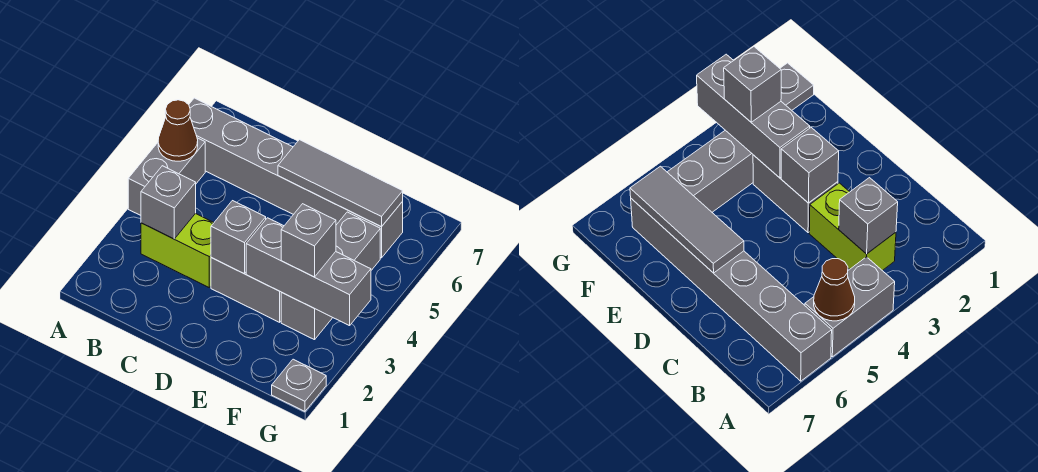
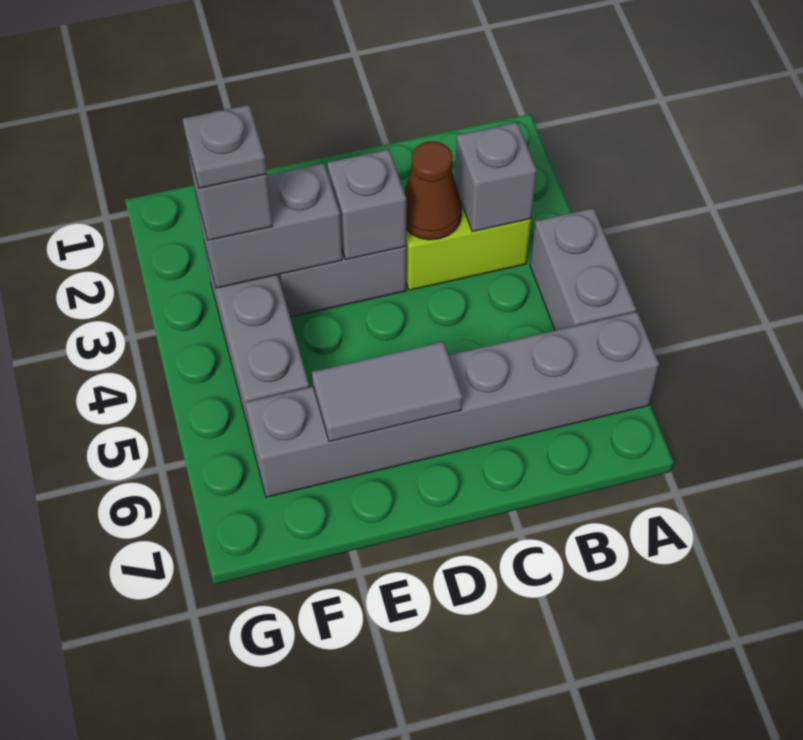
brown 1x1 cone [158,100,198,161] -> brown 1x1 cone moved to [404,141,462,240]
grey 1x3 tile [278,140,403,227] -> grey 1x2 tile [312,342,462,441]
grey 1x3 brick [246,218,371,326] -> grey 1x2 brick [195,163,342,288]
grey 1x1 plate [272,359,326,411] -> grey 1x1 plate moved to [182,105,267,188]

